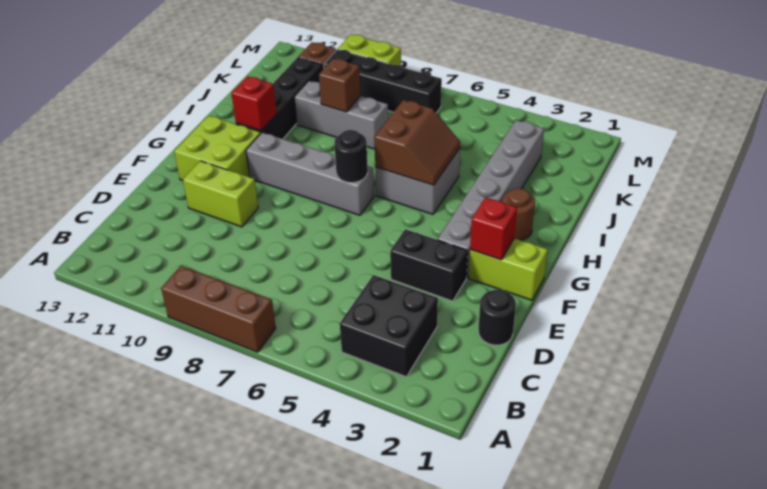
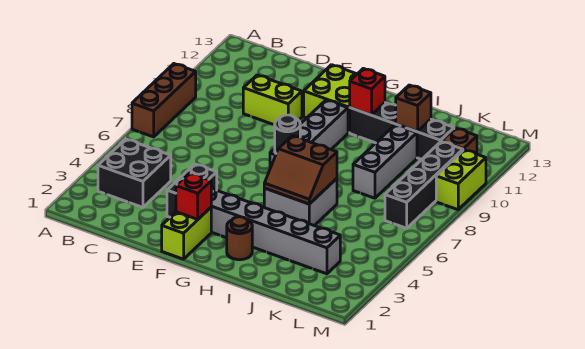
black 1x1 round brick [478,289,516,345] -> none
lime 1x2 brick [183,161,258,227] -> lime 1x2 brick turned to [243,75,302,125]
brown 1x1 brick [319,59,360,112] -> brown 1x1 brick moved to [396,85,431,132]

